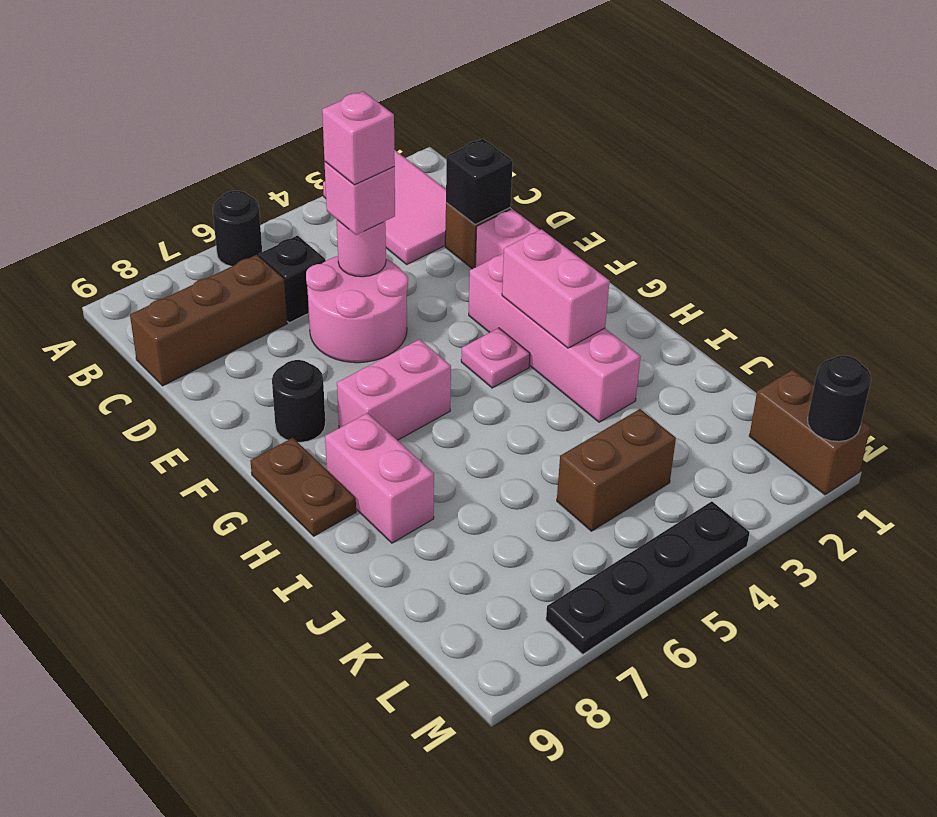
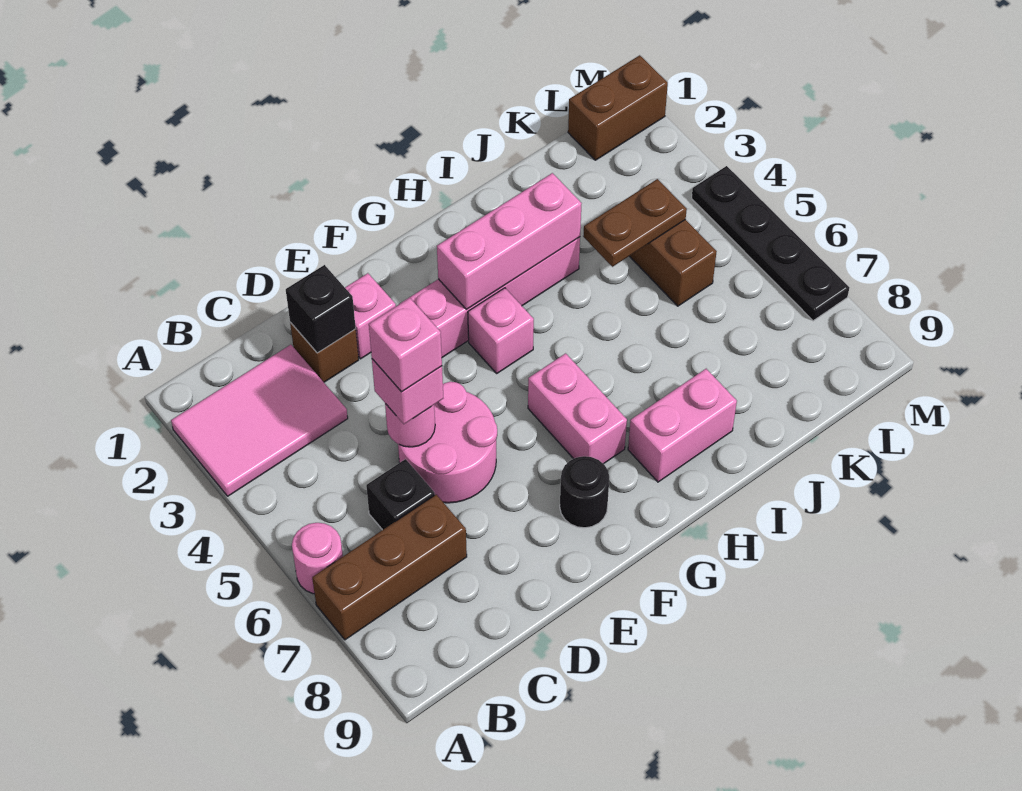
black 1x1 round brick [213,191,262,266] -> pink 1x1 round brick [292,523,343,594]
brown 1x3 brick [130,255,287,386] -> brown 1x3 brick turned to [312,495,467,640]
pink 1x2 brick [502,229,610,348] -> pink 1x3 brick [437,173,582,309]
pink 1x1 plate [461,328,530,388] -> pink 1x1 brick [468,288,534,373]
brown 1x2 plate [250,438,356,536] -> brown 1x2 plate moved to [583,179,687,267]
black 1x1 round brick [808,355,871,442] -> none

